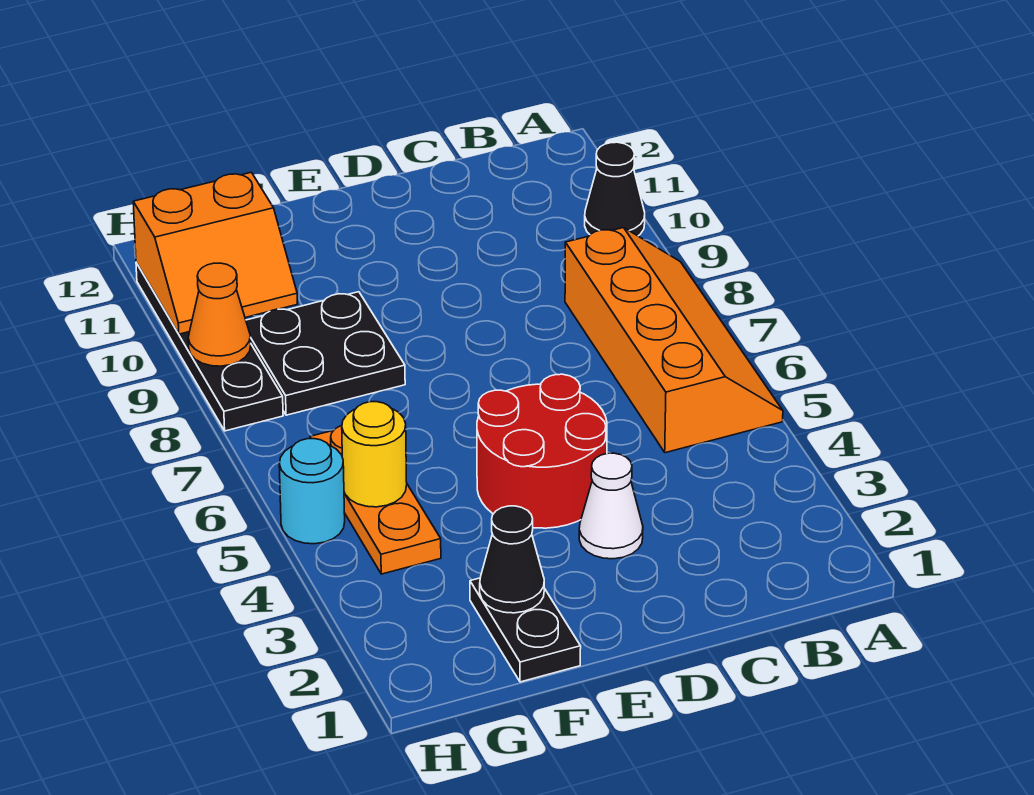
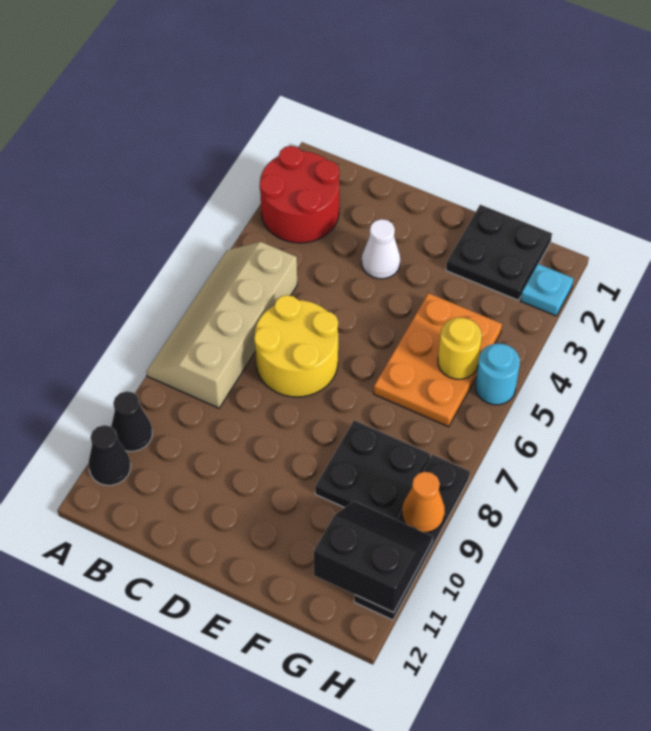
orange 2x4 slope [565,228,783,453] -> tan 2x4 slope [146,242,297,408]
none -> yellow 2x2 round brick [254,295,338,397]
red 2x2 round brick [477,374,607,528] -> red 2x2 round brick moved to [260,146,339,243]
black 1x2 plate [470,578,581,682] -> black 2x2 plate [446,205,552,300]
black 1x1 cone [480,506,544,613] -> black 1x1 cone moved to [88,425,131,485]
orange 1x3 plate [310,426,441,574] -> orange 2x3 plate [374,293,502,427]
orange 2x2 slope [133,172,298,334] -> black 2x2 slope [314,501,433,613]
none -> cyan 1x1 plate [521,264,574,316]

